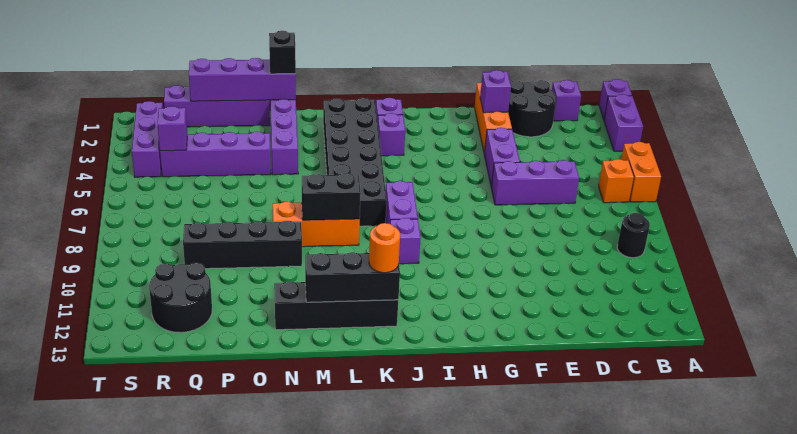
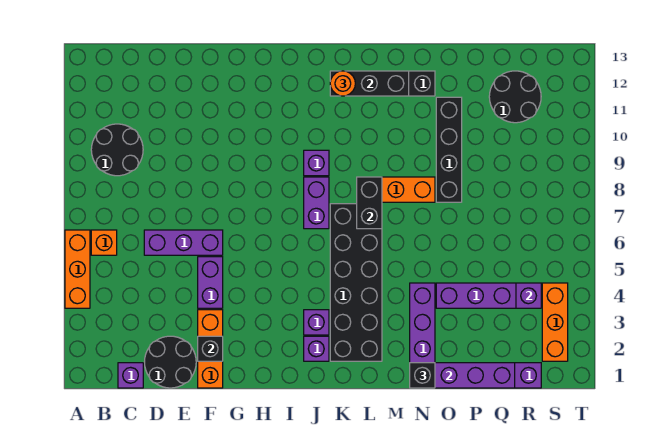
purple 1x1 brick [599,79,632,119] -> none
purple 1x2 brick [604,94,643,151] -> none
orange 1x2 brick [621,142,661,202] -> orange 1x3 brick [65,230,90,308]
black 1x1 round brick [617,213,650,258] -> black 2x2 round brick [91,124,143,176]
purple 1x1 brick [480,70,511,113] -> black 1x1 brick [198,336,223,361]
black 1x2 brick [302,173,361,220] -> black 1x2 brick turned to [357,177,382,229]
black 1x4 brick [183,221,302,269] -> black 1x4 brick turned to [436,97,462,202]
purple 1x3 brick [132,101,163,177] -> orange 1x3 brick [542,283,568,361]

